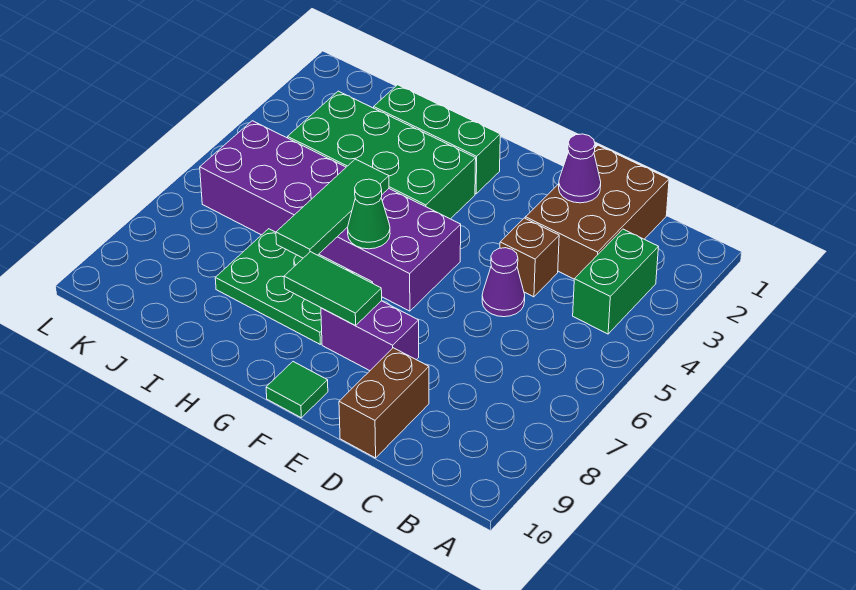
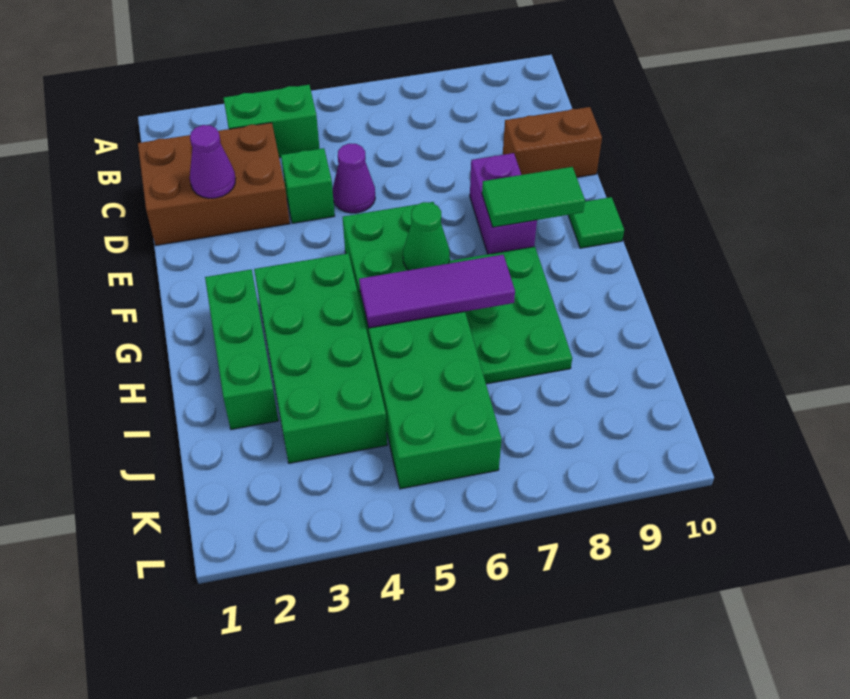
brown 1x1 brick [500,218,559,297] -> green 1x1 brick [281,148,335,223]
purple 2x6 brick [200,121,461,311] -> green 2x6 brick [343,202,502,489]
green 1x2 tile [284,252,382,325] -> green 1x2 tile turned to [482,167,585,227]
green 1x3 tile [276,159,389,258] -> purple 1x3 tile [359,255,515,328]

